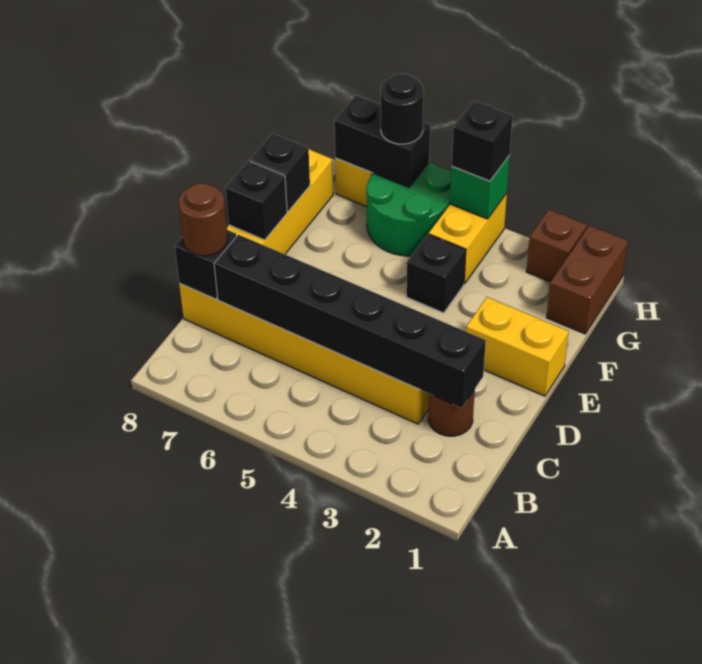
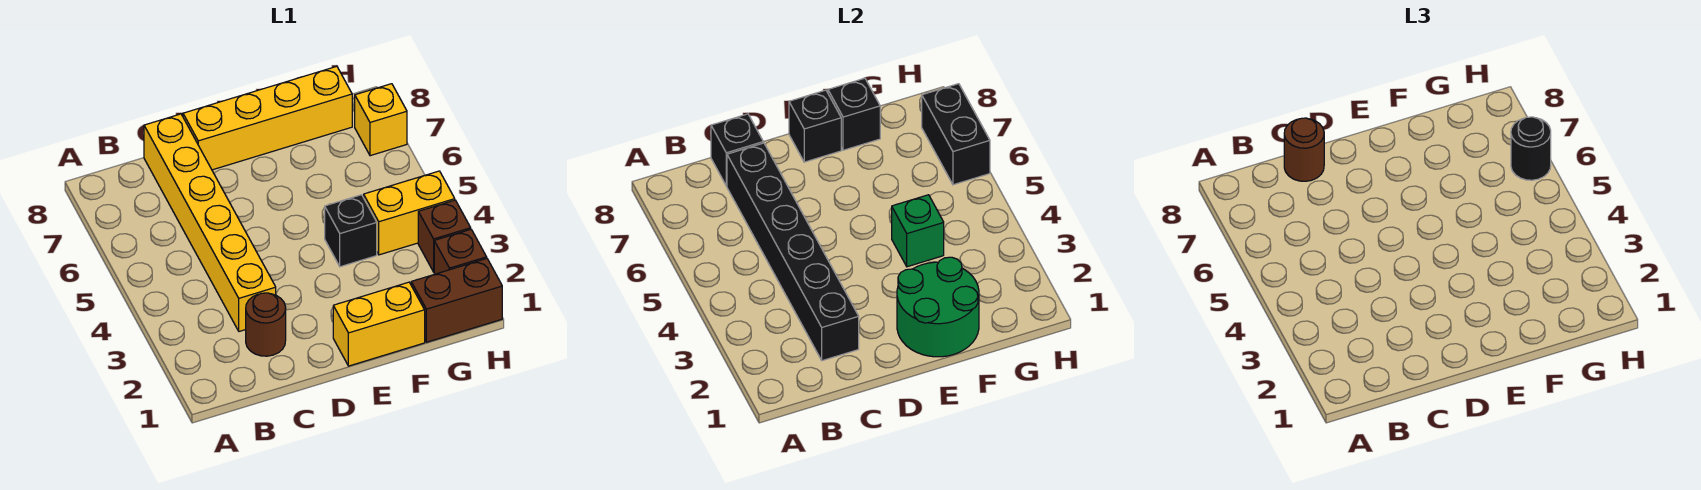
yellow 1x2 brick [466,297,569,396] -> yellow 1x2 brick turned to [333,282,425,366]
green 2x2 round brick [366,162,451,256] -> green 2x2 round brick moved to [897,257,979,357]
none -> brown 1x1 brick [418,200,471,272]
green 1x1 brick [450,155,510,219] -> green 1x1 brick moved to [892,195,944,267]
black 1x1 brick [452,101,513,181] -> none

